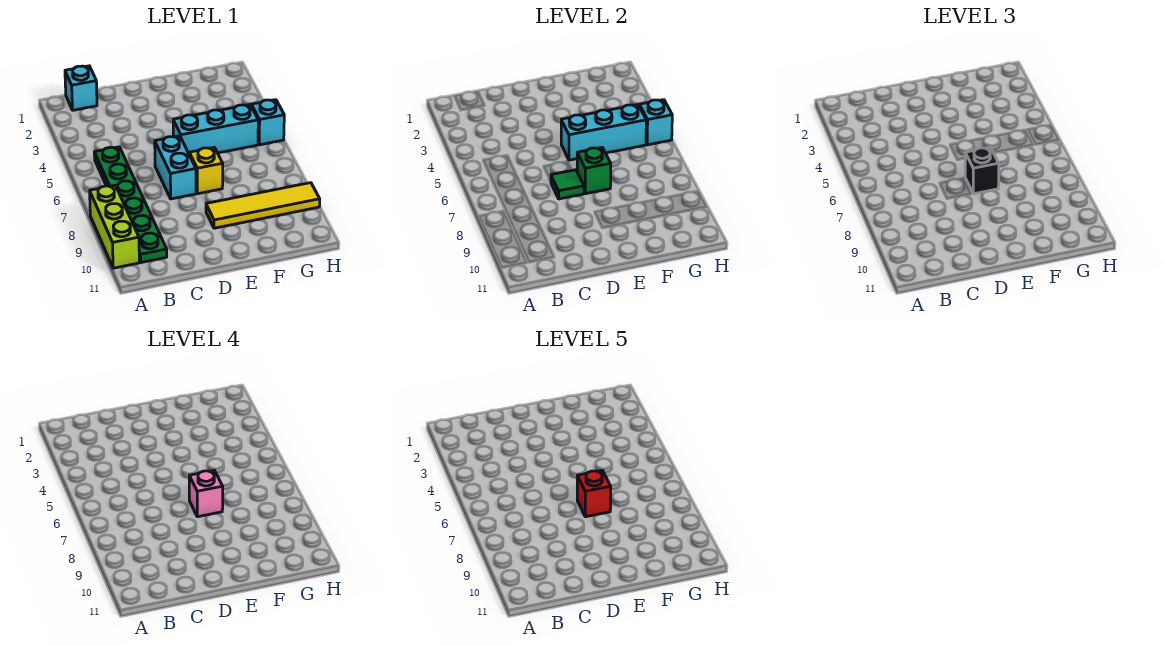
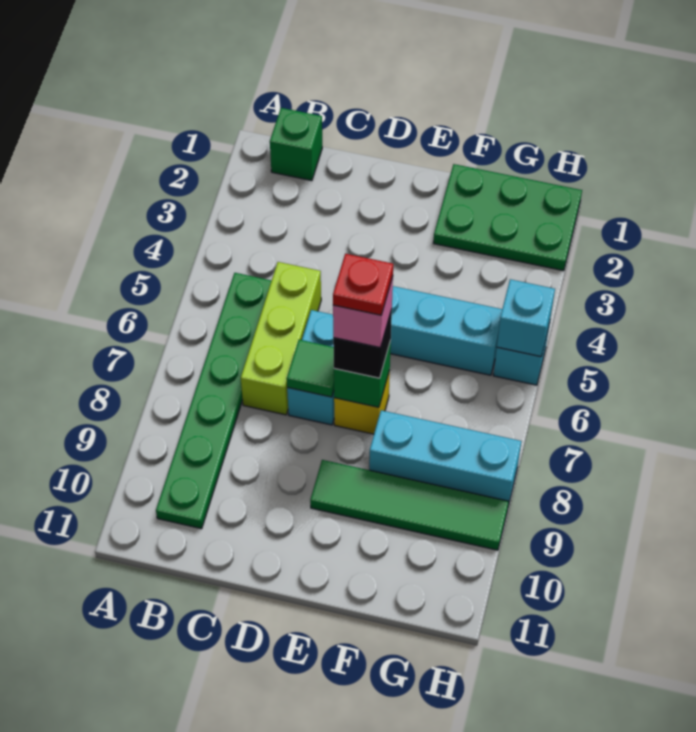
lime 1x3 brick [90,185,139,268] -> lime 1x3 brick moved to [241,262,321,415]
cyan 1x1 brick [65,66,97,110] -> green 1x1 brick [270,108,322,181]
cyan 1x3 brick [561,105,646,160] -> cyan 1x3 brick moved to [369,410,521,504]
red 1x1 brick [577,470,611,517] -> red 1x1 plate [333,254,393,315]
yellow 1x4 tile [206,183,320,228] -> green 1x4 tile [310,460,509,550]
none -> green 2x3 plate [434,164,582,271]

